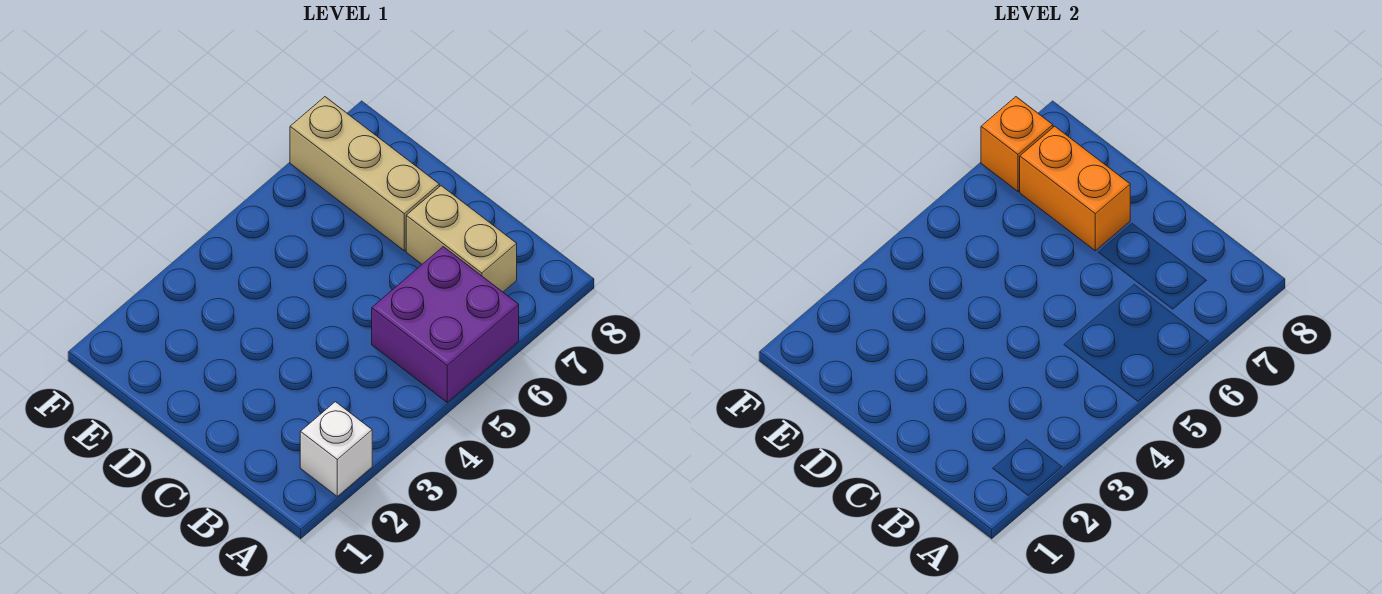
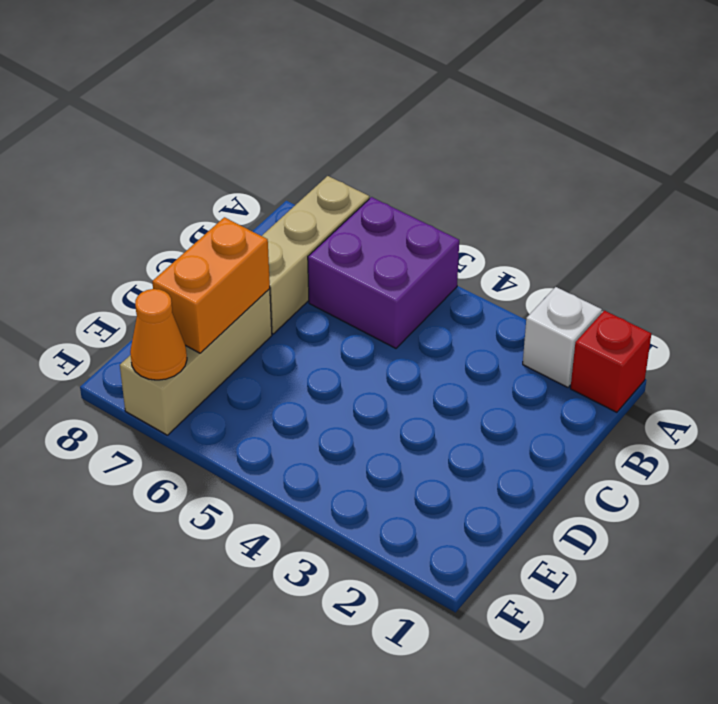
none -> red 1x1 brick [570,310,651,412]
tan 1x2 brick [406,186,517,292] -> tan 1x3 brick [262,176,369,334]
orange 1x1 brick [981,97,1053,191] -> orange 1x1 cone [130,289,187,380]

